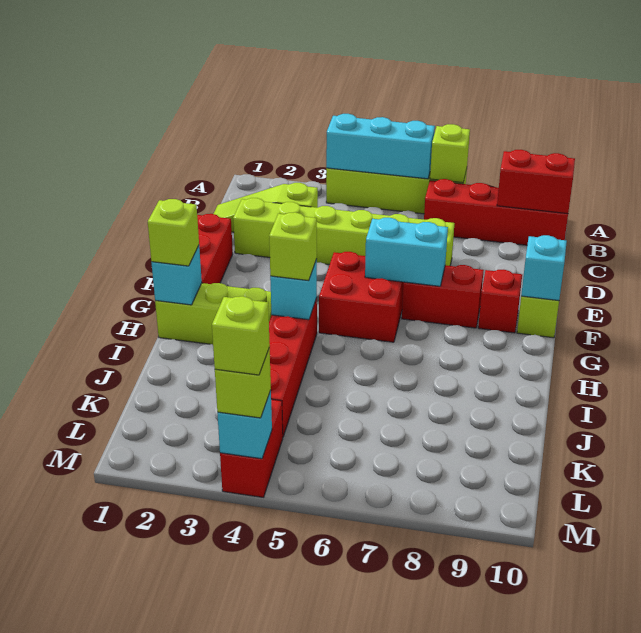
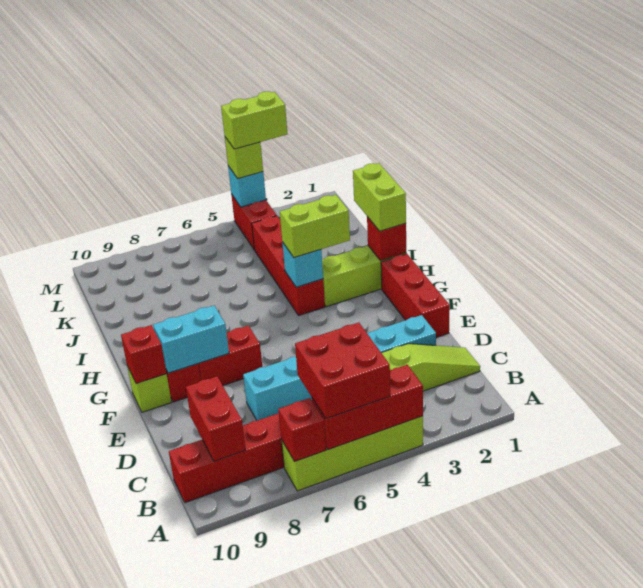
cyan 1x3 brick [326,114,435,179] -> red 1x3 brick [312,365,423,450]
lime 1x1 brick [430,124,470,183] -> red 1x1 brick [278,398,326,461]
red 1x2 brick [497,150,575,214] -> red 1x2 brick turned to [186,376,246,461]
lime 1x6 brick [233,198,454,266] -> cyan 1x6 brick [243,315,436,420]
red 2x2 brick [319,252,403,342] -> red 2x2 brick moved to [295,322,390,419]
cyan 1x2 brick [365,218,448,286] -> cyan 1x2 brick moved to [153,306,229,373]
cyan 1x1 brick [521,235,567,301] -> red 1x1 brick [121,325,167,384]
cyan 1x1 brick [151,246,202,305] -> red 1x1 brick [367,217,406,261]
lime 1x1 brick [148,199,199,266] -> lime 1x2 brick [353,163,406,231]
lime 1x1 brick [269,212,317,281] -> lime 1x2 brick [280,195,350,258]
lime 1x1 brick [212,296,270,375] -> lime 1x2 brick [221,91,287,149]

